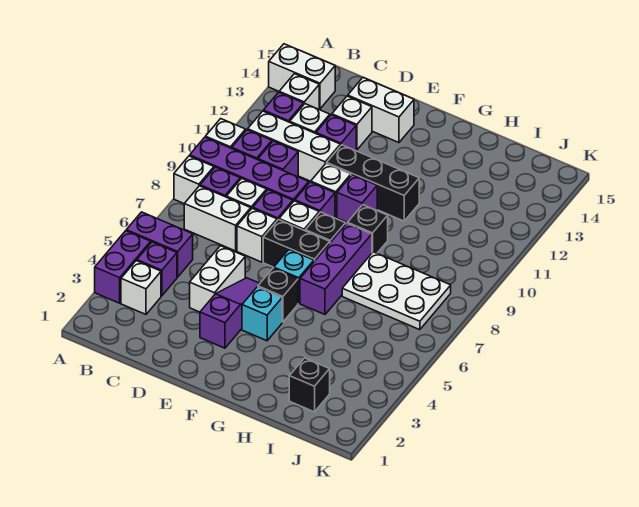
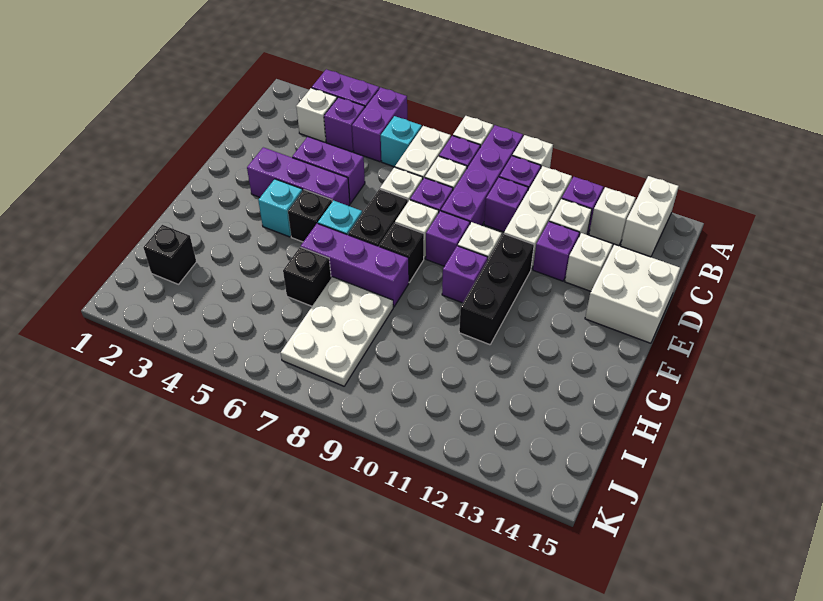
none -> cyan 1x1 brick [381,116,422,167]
white 1x2 brick [190,246,245,312] -> purple 1x2 brick [292,137,365,203]
white 1x2 brick [348,78,414,143] -> white 2x2 brick [585,244,680,343]
purple 1x3 slope [200,278,260,348] -> purple 1x3 brick [247,147,350,206]
black 1x1 brick [348,205,388,253] -> black 1x1 brick moved to [283,247,331,306]

